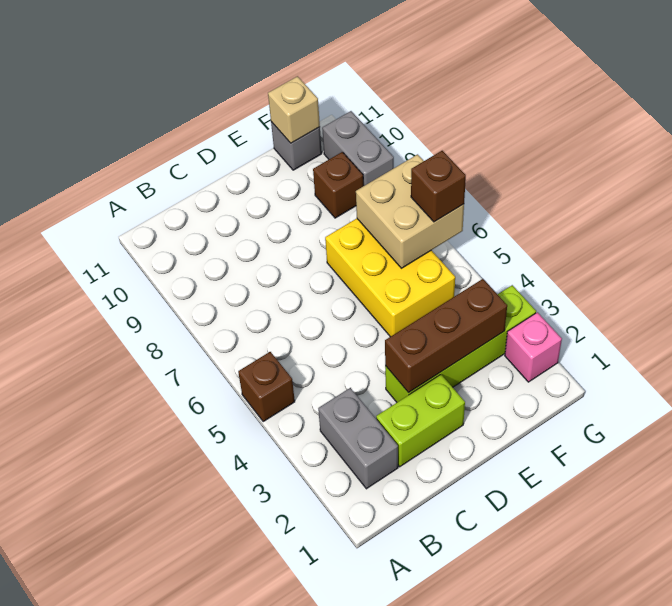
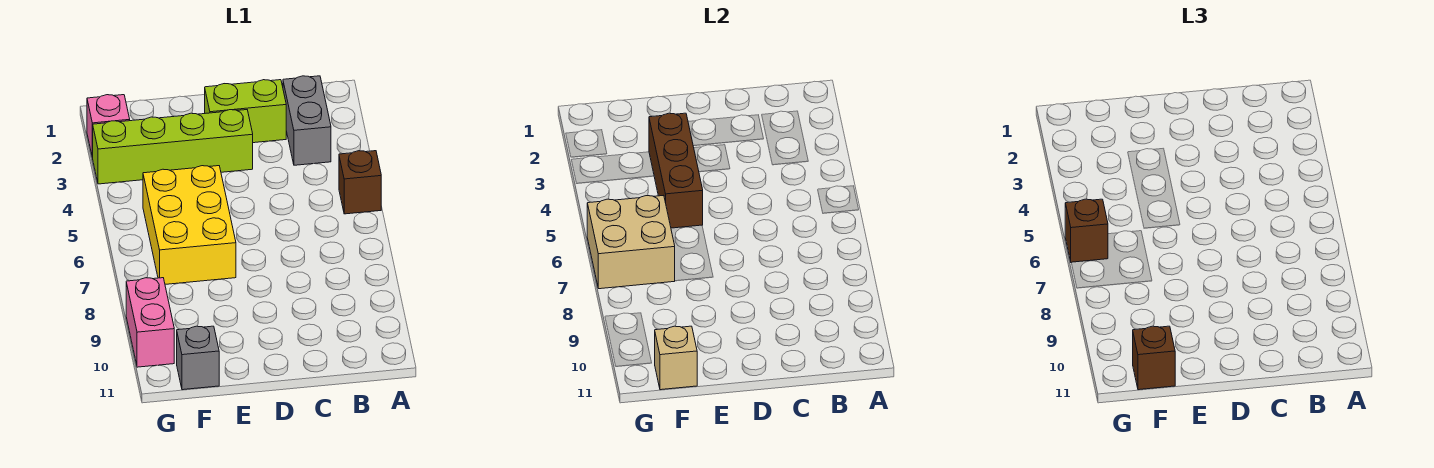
brown 1x3 brick [385,279,507,393] -> brown 1x3 brick turned to [649,113,703,228]
brown 1x1 brick [313,152,363,218] -> brown 1x1 brick moved to [1133,326,1175,390]
grey 1x2 brick [322,111,394,186] -> pink 1x2 brick [126,278,174,367]

